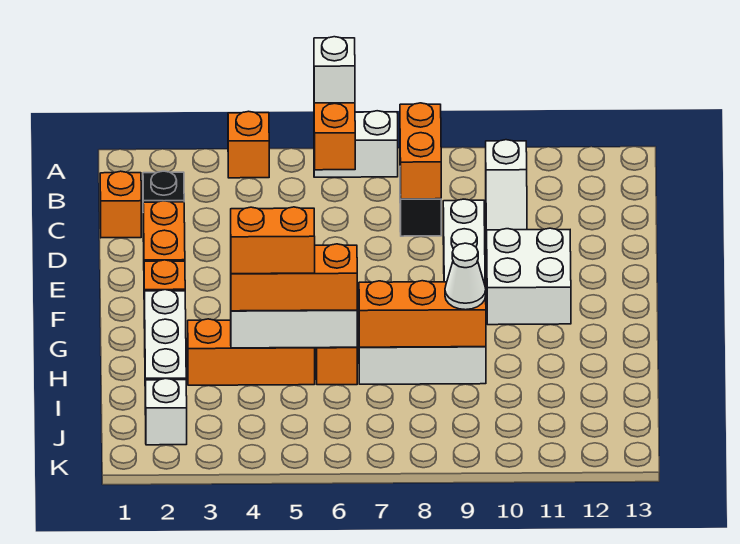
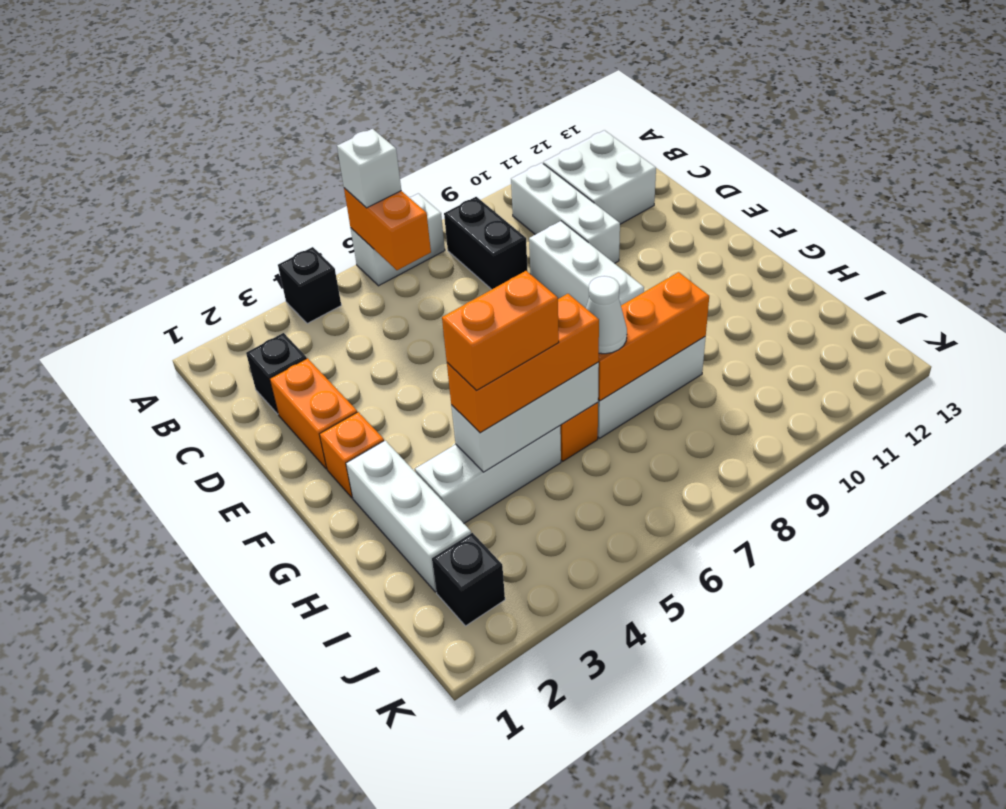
orange 1x1 brick [228,111,269,178] -> black 1x1 brick [278,247,341,324]
orange 1x2 brick [400,103,441,199] -> none
white 1x3 slope [486,140,527,257] -> white 1x3 brick [511,163,620,263]
orange 1x1 brick [100,171,141,238] -> none
white 2x2 brick [487,228,571,325] -> white 2x2 brick moved to [543,130,656,224]
orange 1x3 brick [188,319,315,385] -> white 1x3 brick [415,426,561,523]
white 1x1 cone [445,243,486,310] -> white 1x1 cone moved to [586,276,627,354]
white 1x1 brick [146,378,187,445] -> black 1x1 brick [432,533,505,626]

